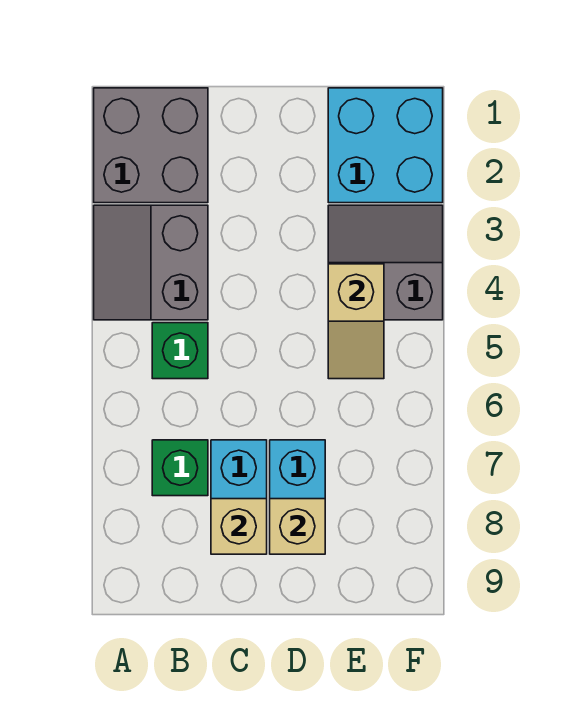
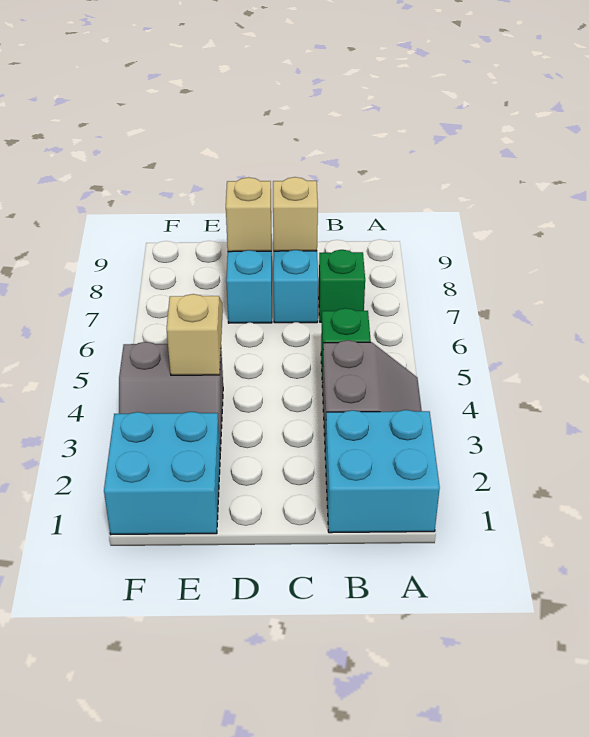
grey 2x2 brick [94,88,208,203] -> cyan 2x2 brick [325,410,440,533]

